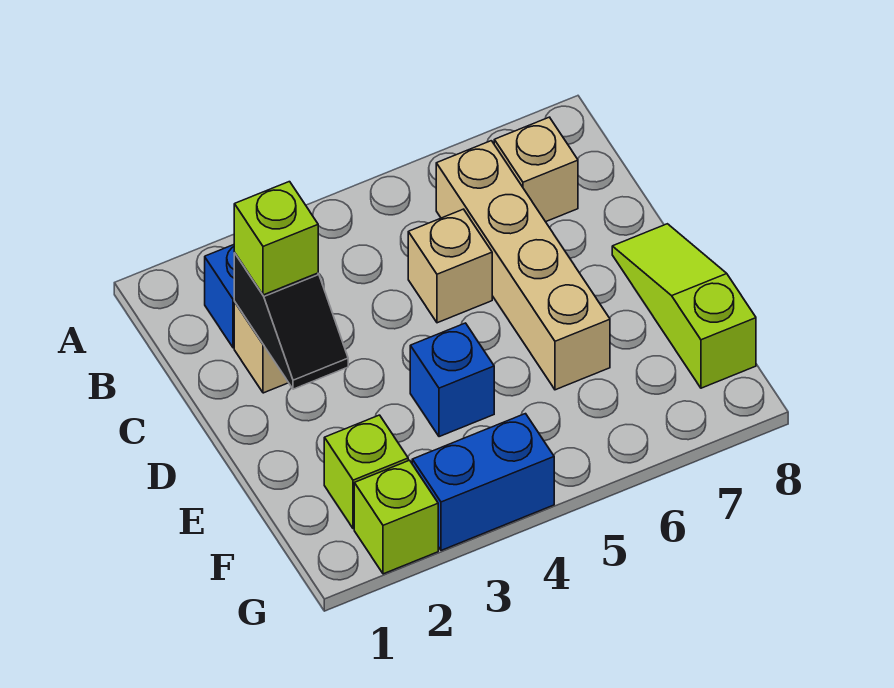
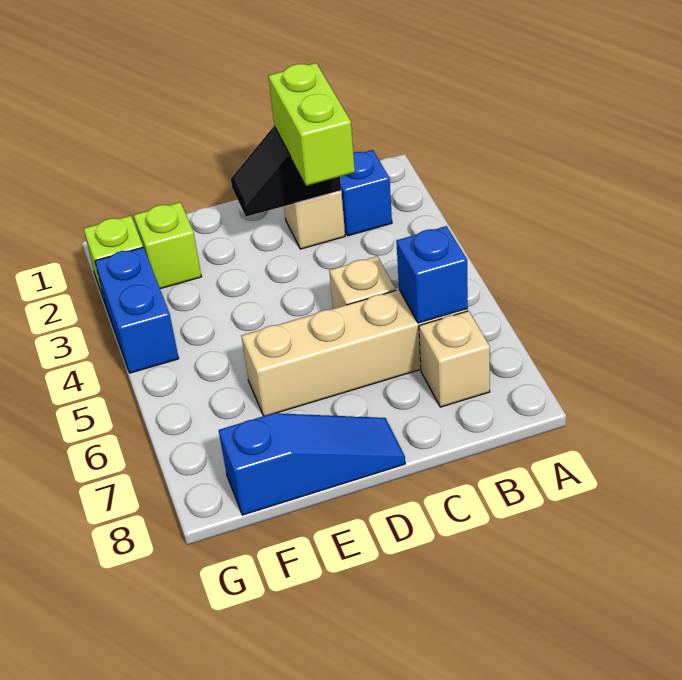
lime 1x1 brick [234,182,318,295] -> lime 1x2 brick [268,63,355,186]
lime 1x3 slope [612,224,756,388] -> blue 1x3 slope [219,413,405,515]
blue 1x1 brick [410,323,494,437] -> blue 1x1 brick moved to [396,226,468,323]

